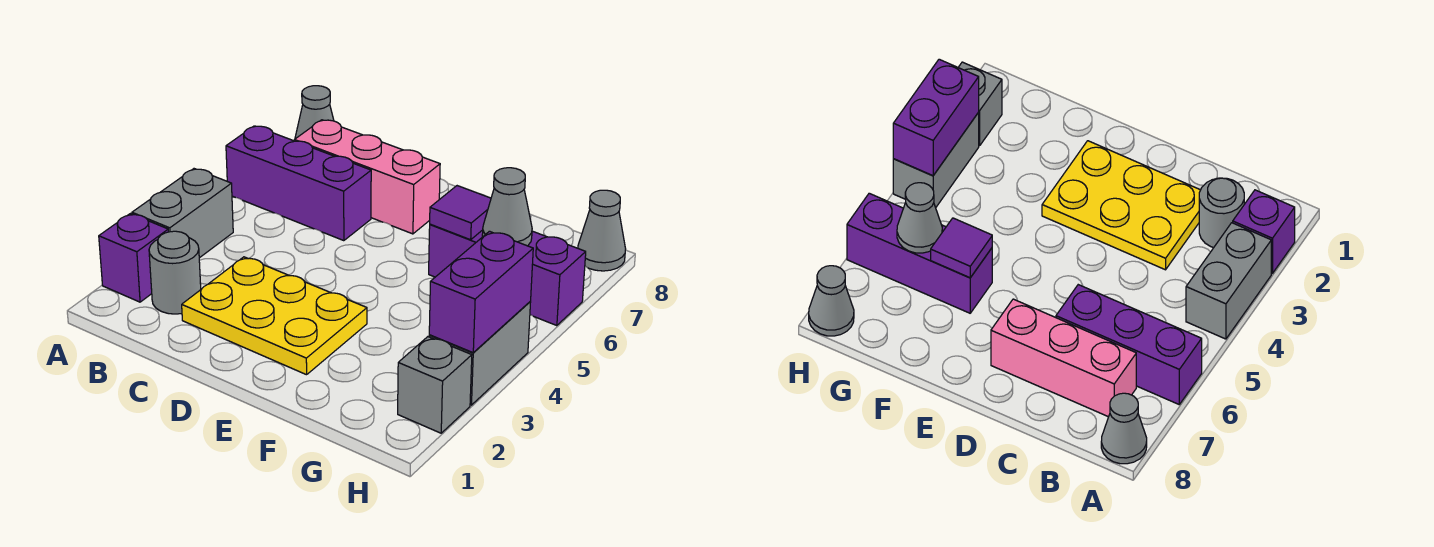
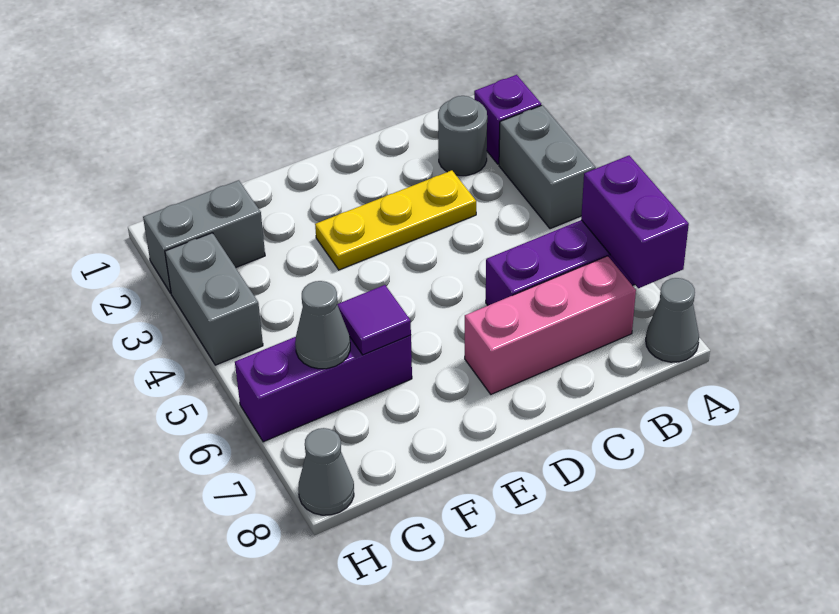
yellow 2x3 plate [182,257,367,375] -> yellow 1x3 plate [315,170,476,270]
grey 1x1 brick [398,337,472,433] -> grey 1x2 brick [143,180,265,293]
purple 1x2 brick [429,231,533,352] -> purple 1x2 brick moved to [581,156,689,288]

